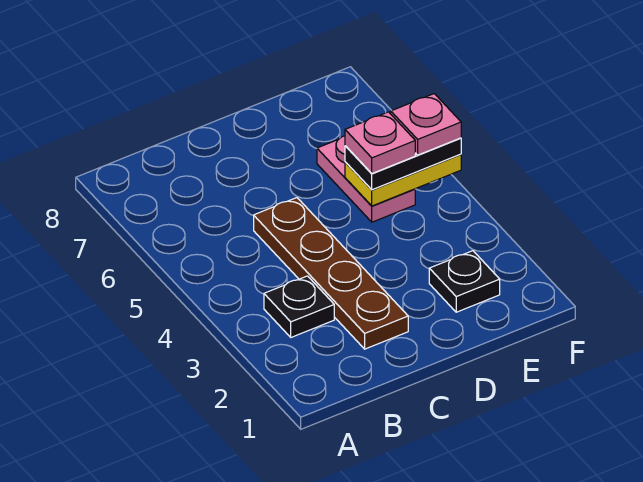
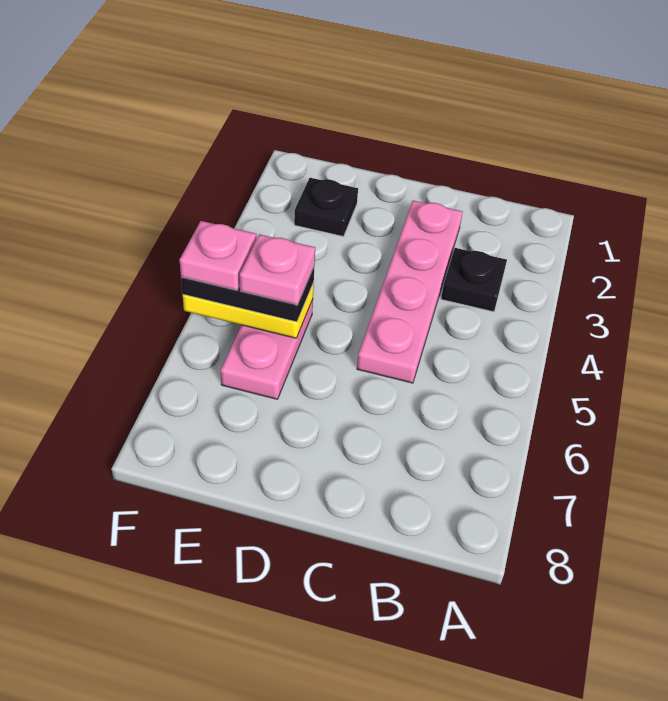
brown 1x4 plate [254,198,408,349] -> pink 1x4 plate [357,200,463,383]

